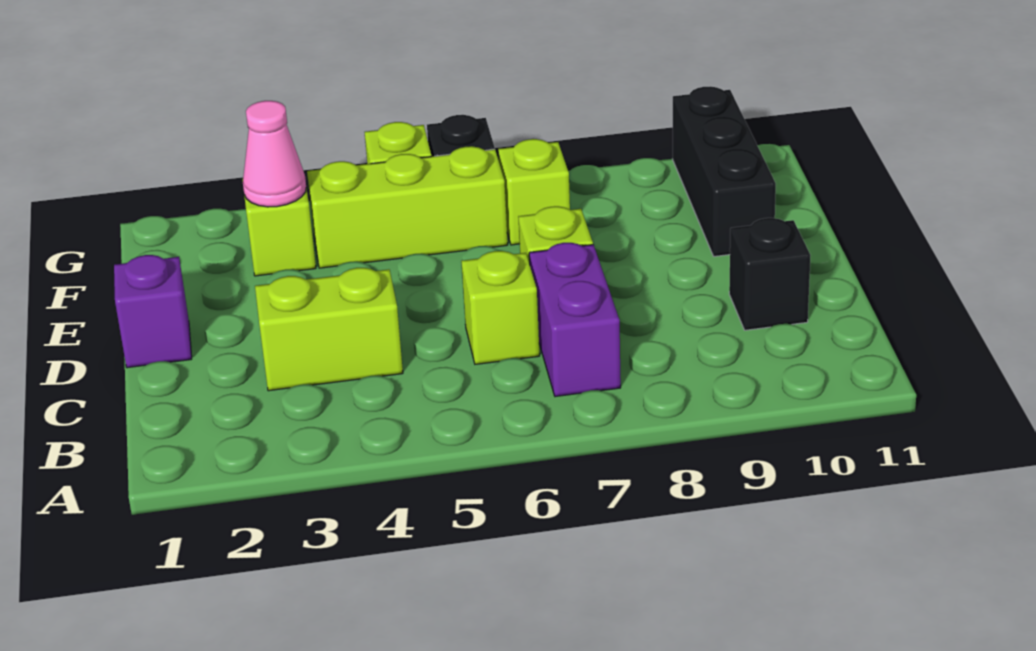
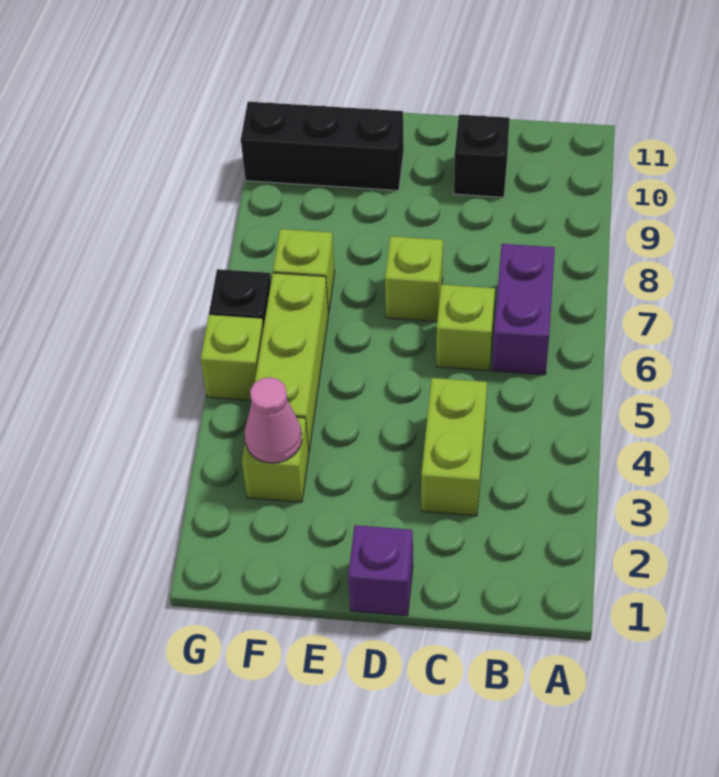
purple 1x2 brick [529,243,621,397] -> purple 1x2 brick turned to [492,244,555,375]

